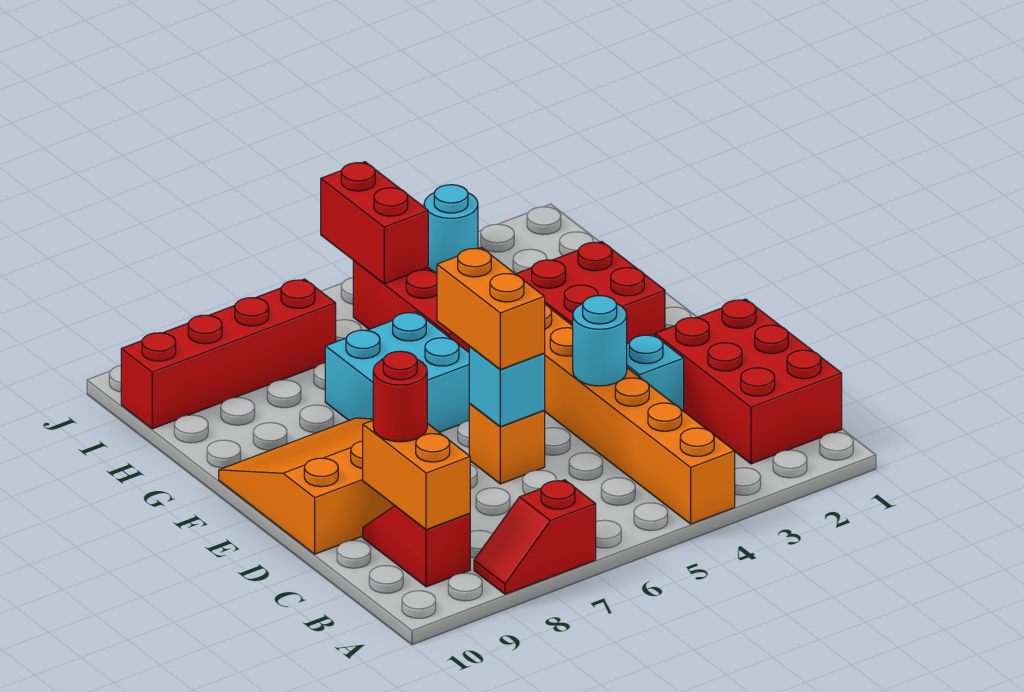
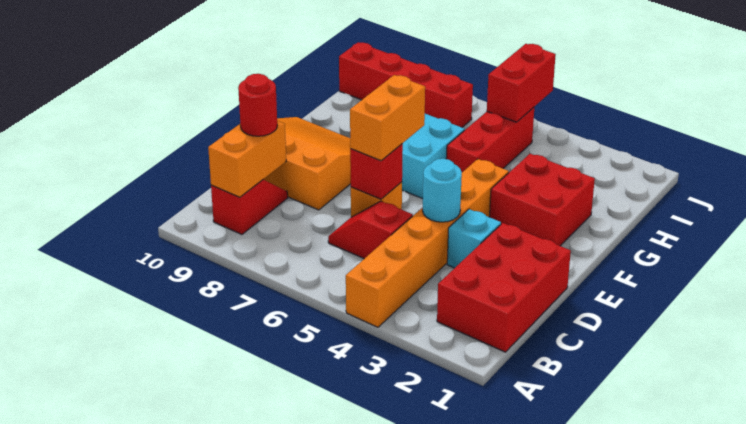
red 1x2 slope [474,480,596,594] -> red 1x2 slope moved to [328,201,413,259]
cyan 1x1 brick [469,347,545,427] -> red 1x1 brick [350,144,403,199]
cyan 1x1 round brick [424,185,478,273] -> none

